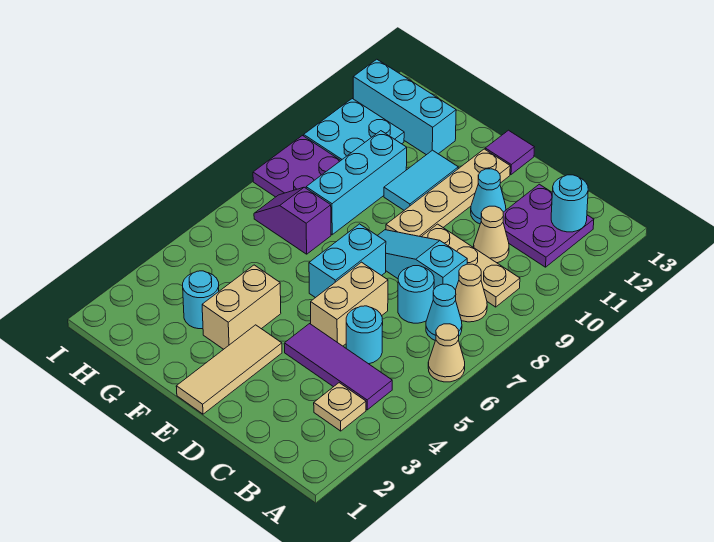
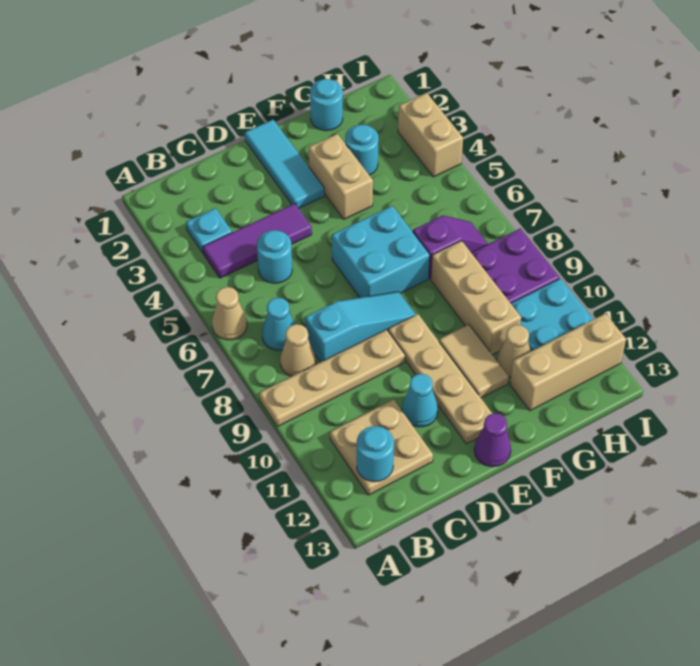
tan 1x1 plate [314,383,366,431] -> cyan 1x1 plate [186,208,232,253]
tan 1x3 plate [421,224,520,307] -> tan 1x4 plate [259,330,405,427]
purple 2x2 plate [503,184,594,267] -> tan 2x2 plate [330,400,433,495]
cyan 1x1 round brick [398,266,434,323] -> cyan 1x1 round brick moved to [310,79,343,131]
tan 1x1 cone [474,206,509,263] -> tan 1x1 cone moved to [497,325,531,377]
tan 1x2 brick [311,262,388,346] -> tan 1x2 brick moved to [398,93,463,177]
tan 1x3 tile [176,325,282,414] -> cyan 1x3 tile [245,120,324,208]
cyan 1x2 brick [309,224,386,298] -> cyan 2x2 brick [332,206,430,298]
purple 1x1 tile [485,130,534,174] -> purple 1x1 cone [474,413,511,467]
cyan 1x2 tile [384,150,458,210] -> tan 1x2 tile [439,325,508,398]
cyan 1x3 brick [306,131,407,235] -> tan 1x3 brick [431,241,521,355]
cyan 1x3 brick [353,59,456,155] -> tan 1x3 brick [510,313,626,411]

